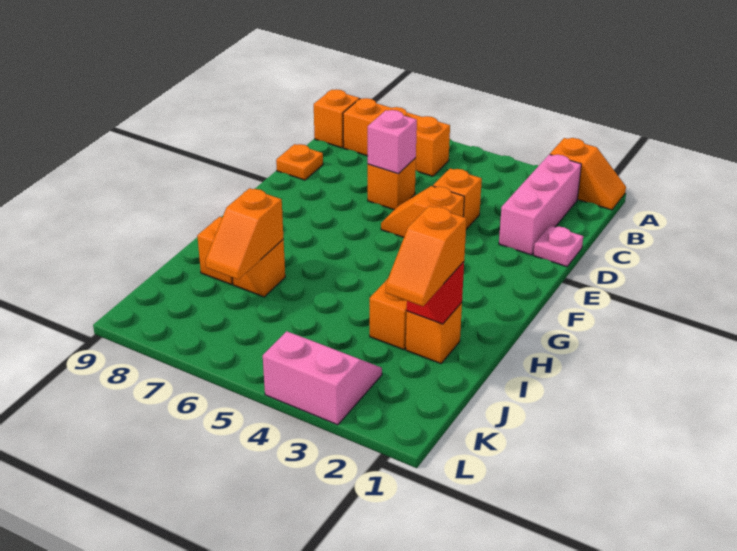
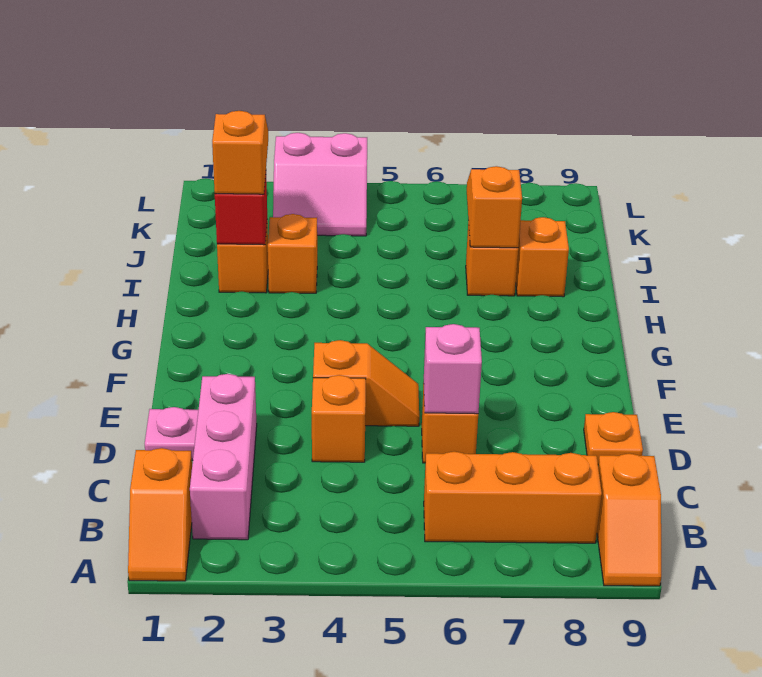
orange 1x2 slope [550,138,626,210] -> orange 1x2 slope turned to [128,448,192,581]

